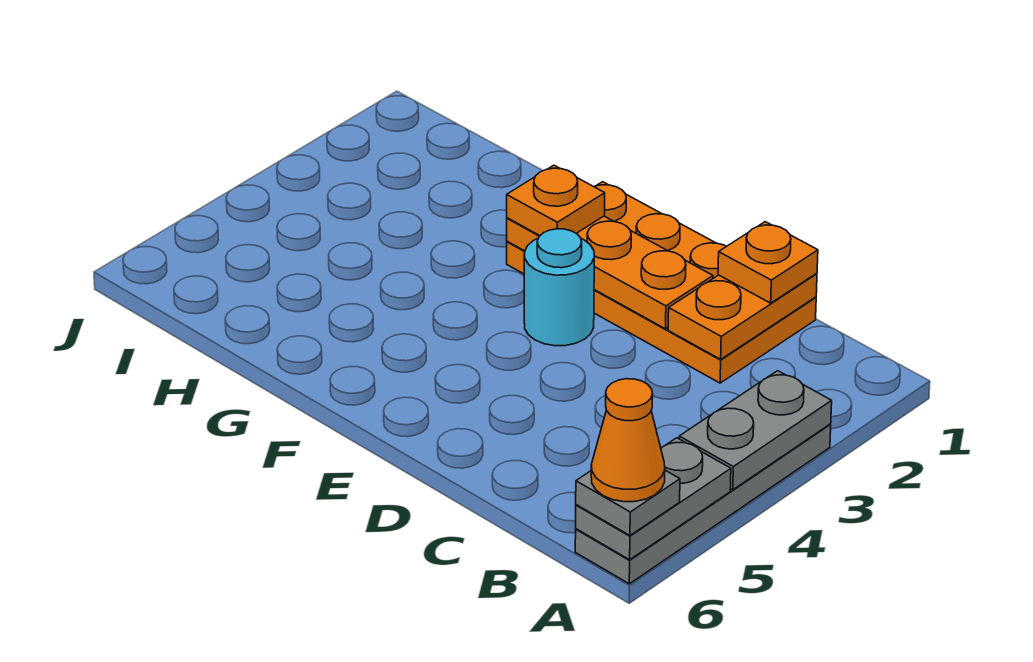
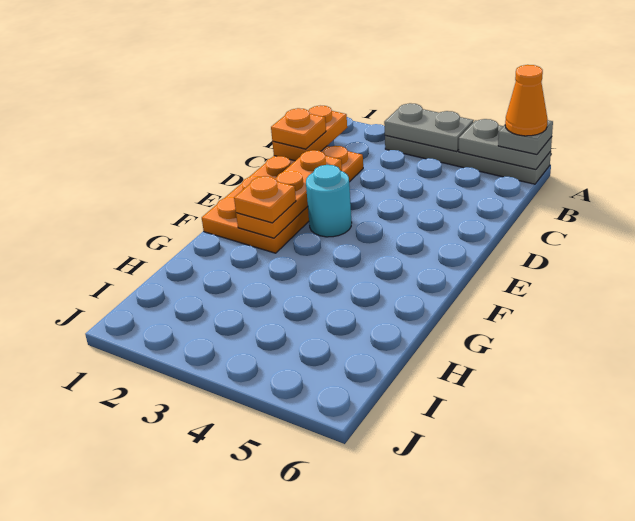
orange 1x2 plate [668,273,817,359] -> orange 1x2 plate turned to [272,106,347,161]

